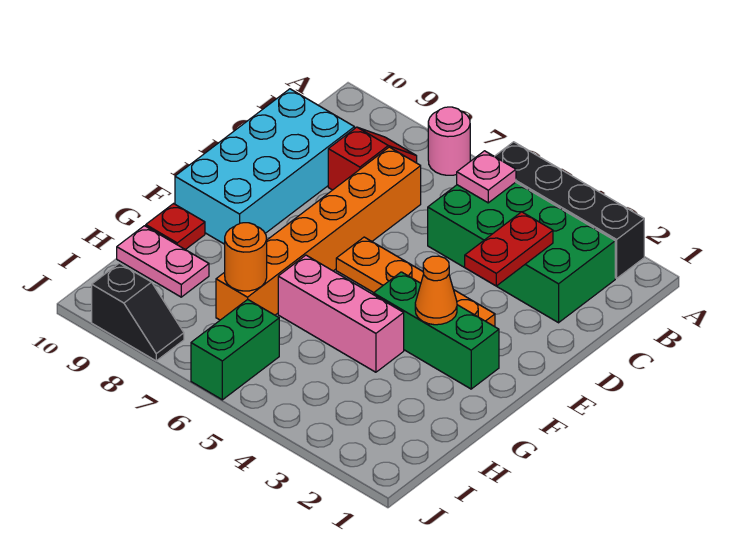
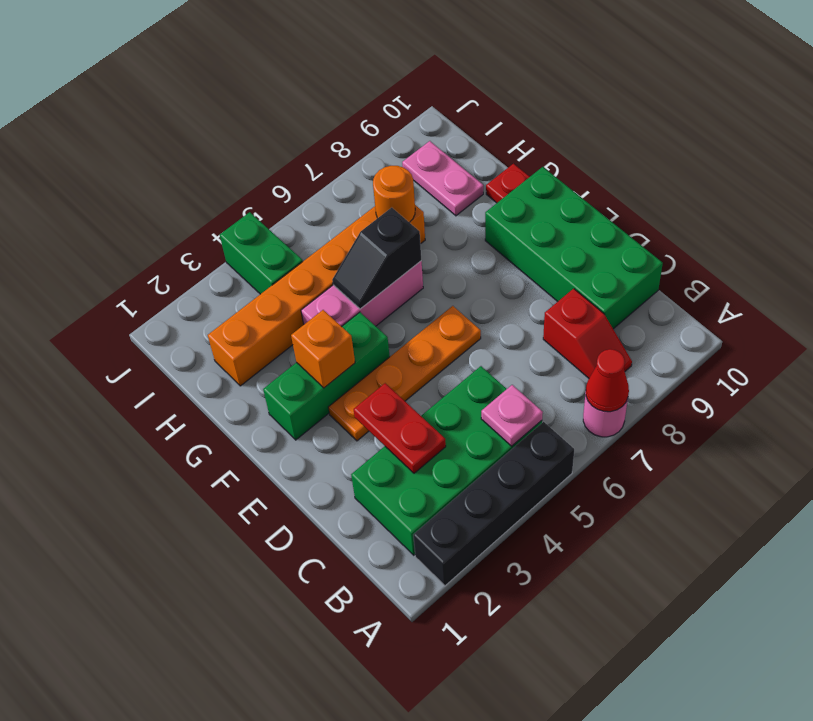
none -> red 1x1 cone [586,349,629,412]
orange 1x6 brick [216,147,421,320] -> orange 1x6 brick turned to [208,205,425,386]
cyan 2x4 brick [175,89,355,244] -> green 2x4 brick [485,167,663,329]
orange 1x1 cone [415,256,457,325] -> orange 1x1 brick [291,310,355,388]
pink 1x2 plate [117,226,209,297] -> pink 1x2 plate turned to [402,141,483,216]
green 1x2 brick [191,300,279,400] -> green 1x2 brick moved to [220,212,303,294]
black 1x2 slope [92,263,184,361] -> black 1x2 slope moved to [332,208,421,309]

